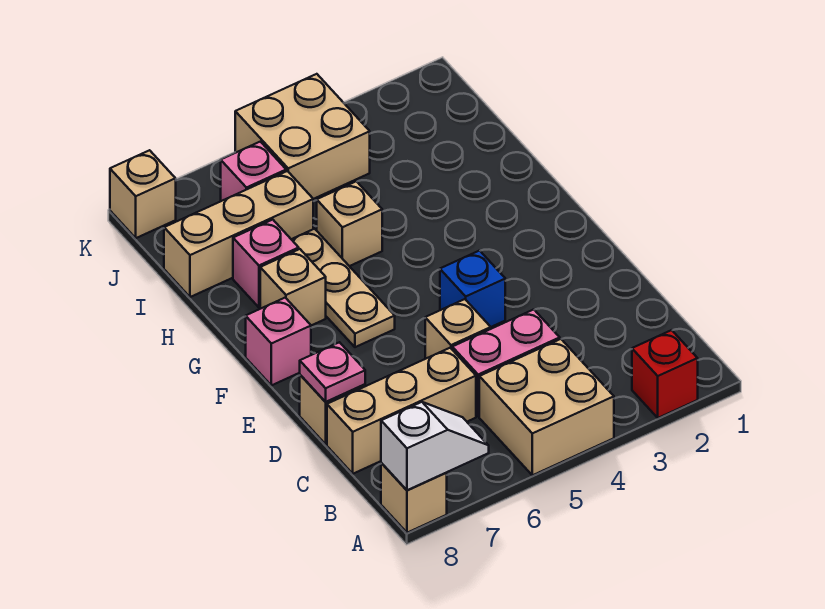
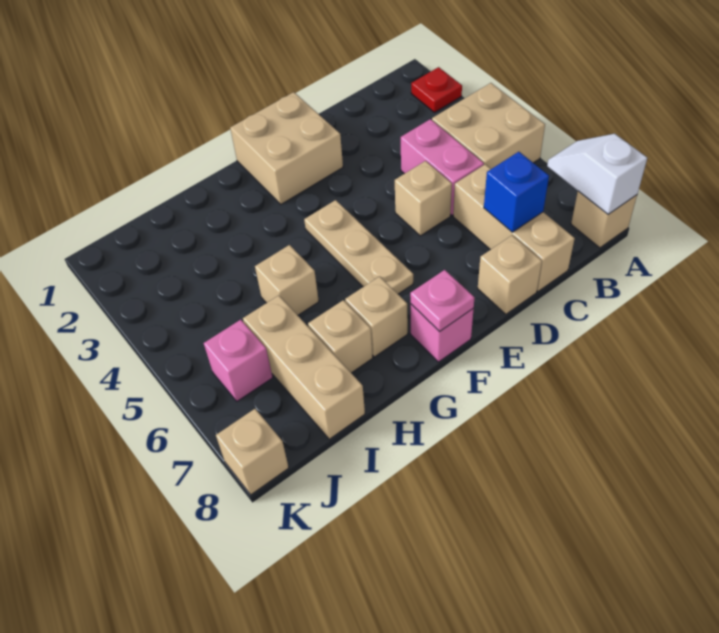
red 1x1 brick [632,330,698,418] -> red 1x1 plate [411,67,462,112]
pink 1x1 plate [300,342,365,402] -> pink 1x1 plate moved to [410,270,474,332]
blue 1x1 brick [440,251,505,327] -> blue 1x1 brick moved to [484,152,549,232]
tan 1x3 plate [291,229,395,347] -> tan 1x3 plate turned to [304,200,413,294]
pink 1x1 brick [233,220,299,307] -> tan 1x1 brick [308,300,373,373]
tan 2x2 brick [235,74,370,199] -> tan 2x2 brick moved to [230,92,343,204]

